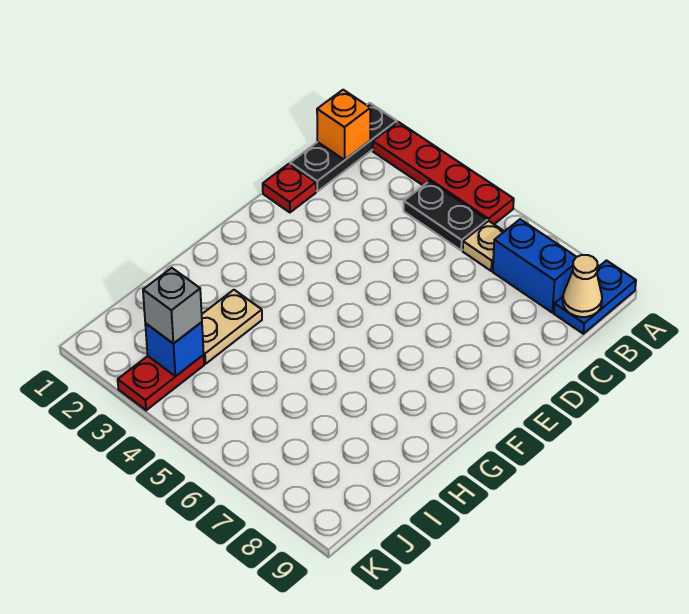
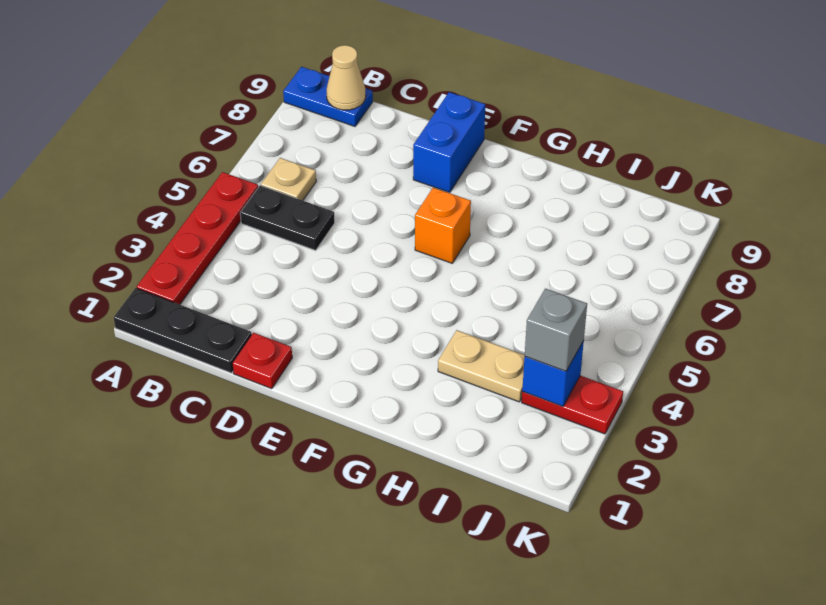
orange 1x1 brick [317,90,370,160] -> orange 1x1 brick moved to [415,188,471,263]
black 1x2 plate [404,181,487,250] -> black 1x2 plate turned to [240,186,335,250]
blue 1x2 brick [493,219,576,312] -> blue 1x2 brick moved to [413,92,485,192]

